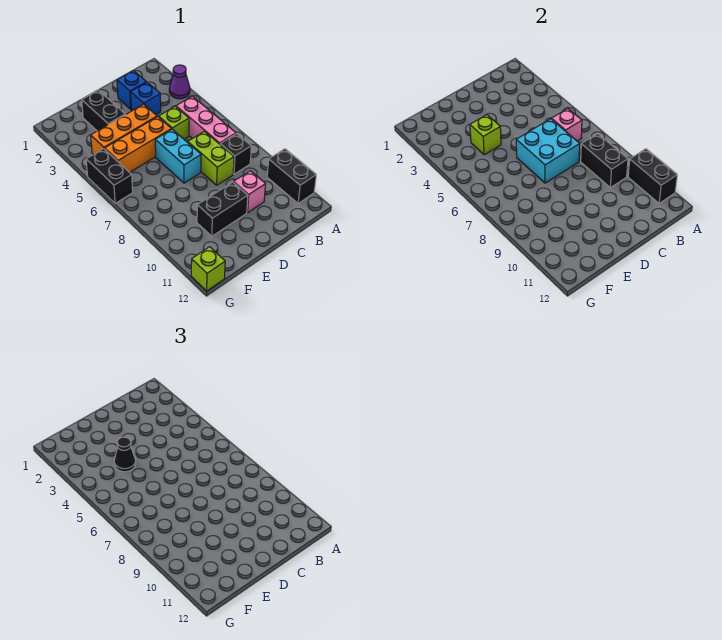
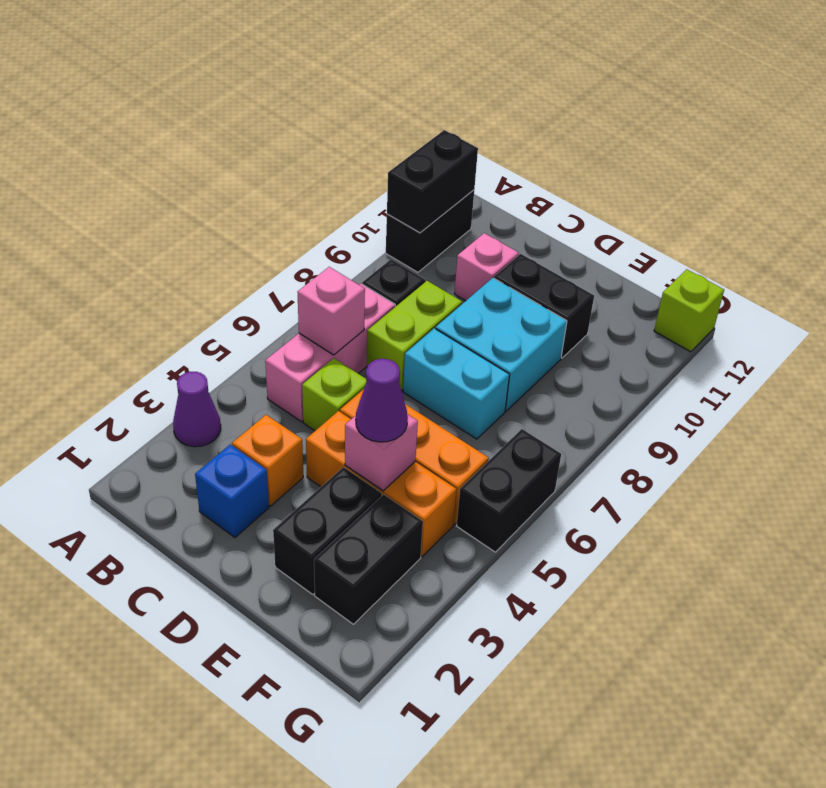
black 1x2 brick [581,134,628,187] -> black 1x2 brick moved to [314,494,423,624]
blue 1x1 brick [131,82,161,115] -> orange 1x1 brick [232,415,303,506]
cyan 2x2 brick [516,119,580,183] -> cyan 2x2 brick moved to [436,278,567,411]
cyan 1x2 brick [155,129,201,183] -> cyan 1x2 brick turned to [403,328,510,439]
lime 1x1 brick [470,115,501,155] -> pink 1x1 brick [345,414,418,491]
black 1x1 cone [114,437,136,472] -> purple 1x1 cone [356,359,408,442]

